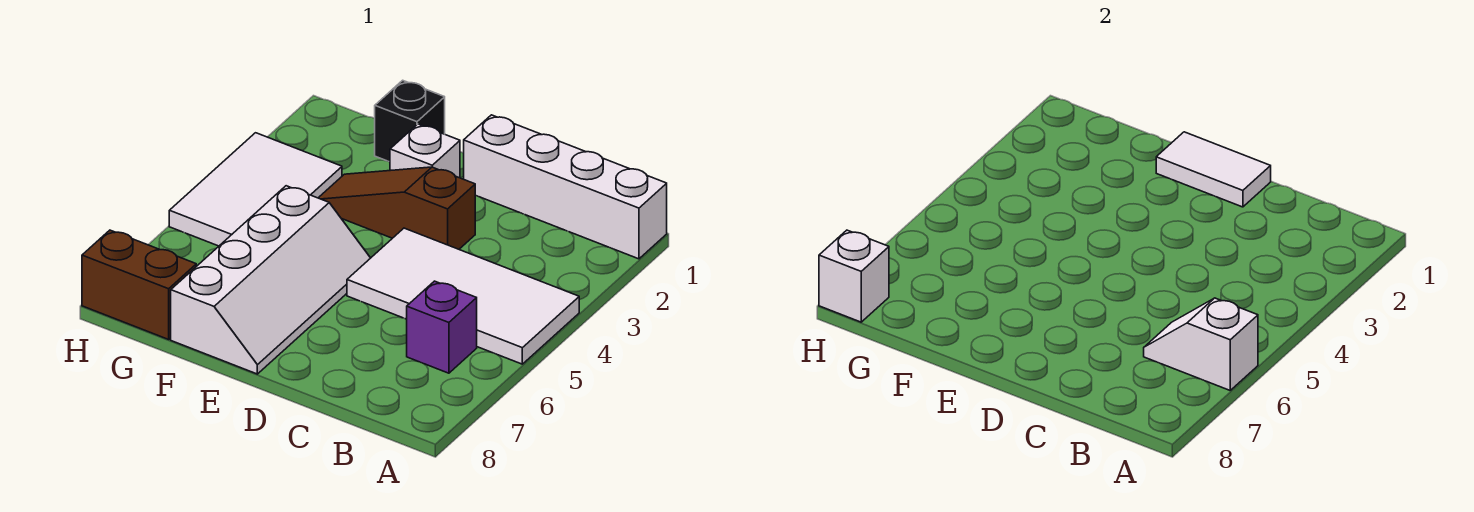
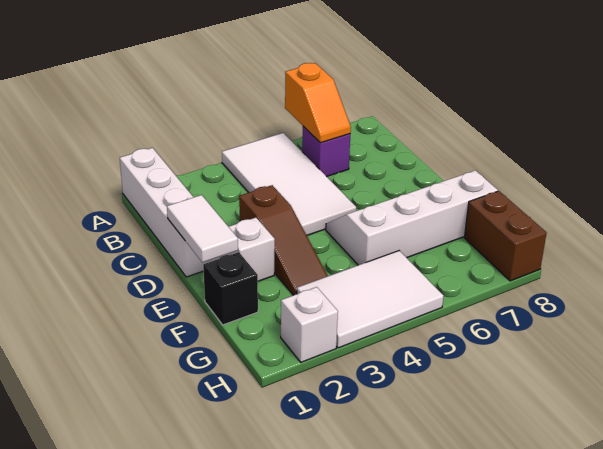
white 1x2 slope [1144,298,1258,390] -> orange 1x2 slope [285,63,351,143]
white 1x1 brick [819,230,889,322] -> white 1x1 brick moved to [281,287,338,362]

